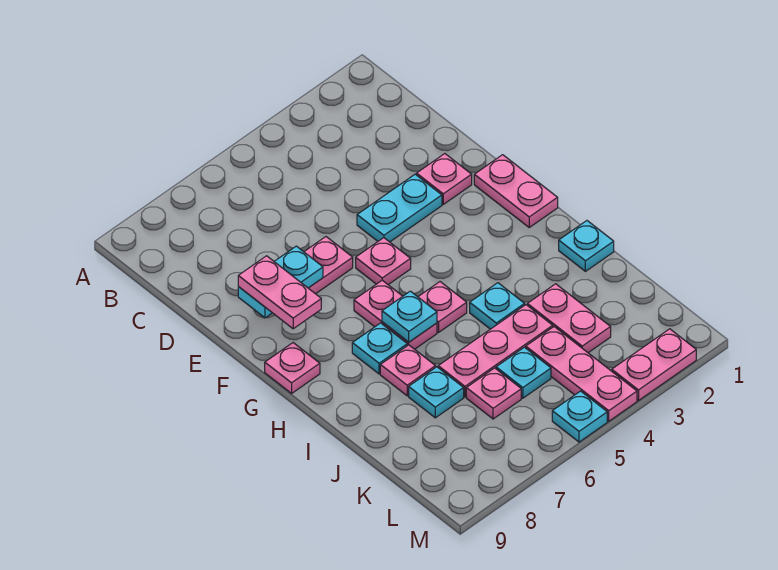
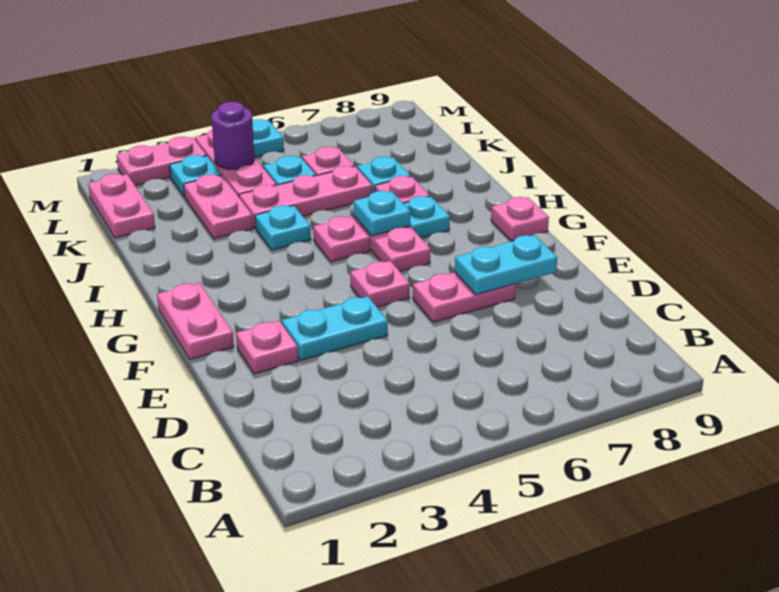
pink 1x2 plate [238,256,321,329] -> pink 1x2 plate moved to [88,174,155,238]
cyan 1x1 plate [559,221,614,271] -> cyan 1x1 plate moved to [170,155,221,197]
none -> purple 1x1 round brick [211,102,255,169]

